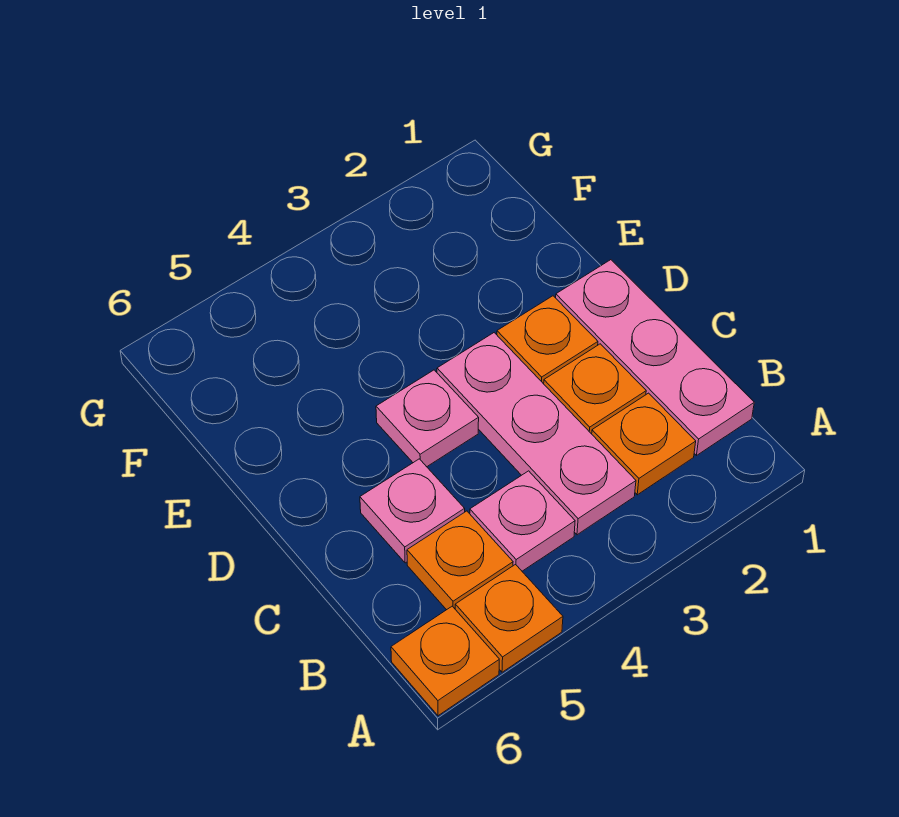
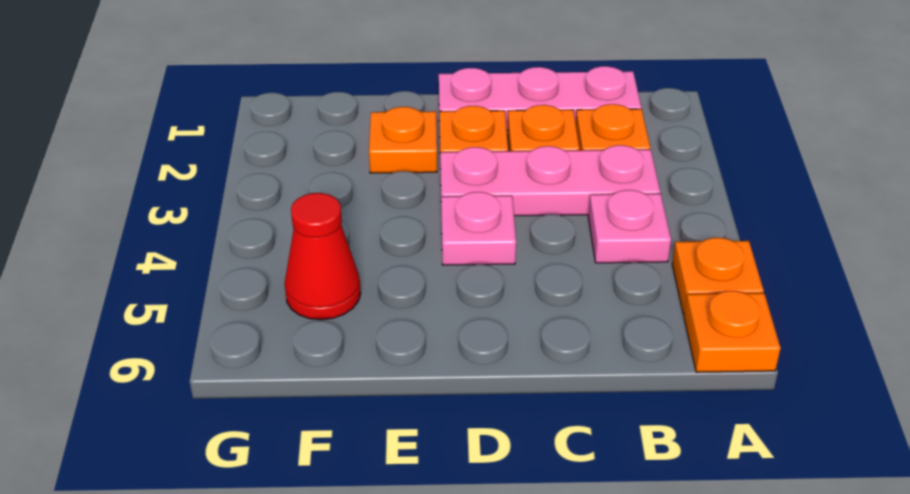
orange 1x1 plate [407,511,513,610] -> orange 1x1 plate moved to [369,107,437,173]
pink 1x1 plate [360,459,465,563] -> none
none -> red 1x1 cone [285,193,361,320]

